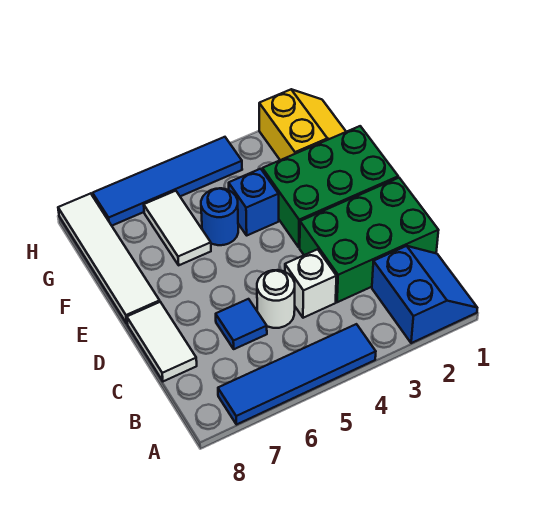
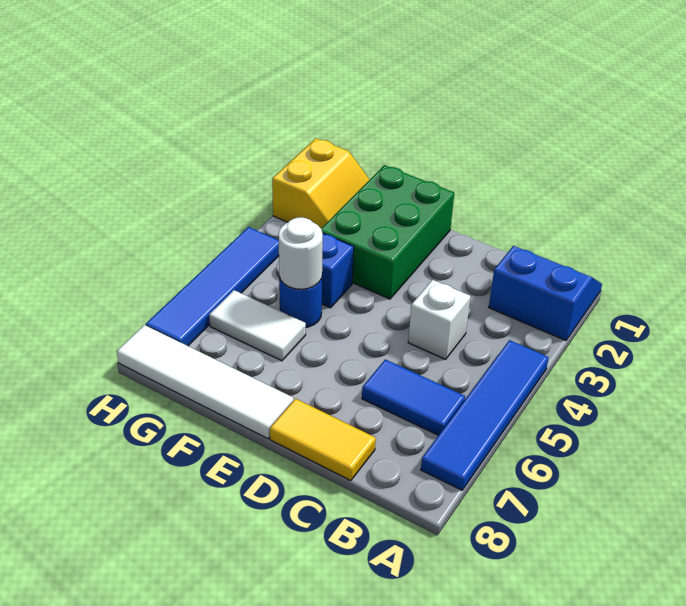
green 2x3 brick [300,178,439,302] -> none
white 1x1 round brick [257,270,295,328] -> white 1x1 round brick moved to [278,217,323,289]
blue 1x1 tile [216,299,267,349] -> blue 1x2 tile [362,359,465,435]
white 1x2 tile [127,302,197,381] -> yellow 1x2 tile [270,399,376,481]
yellow 2x2 slope [259,89,346,160] -> yellow 2x2 slope turned to [272,138,370,228]

